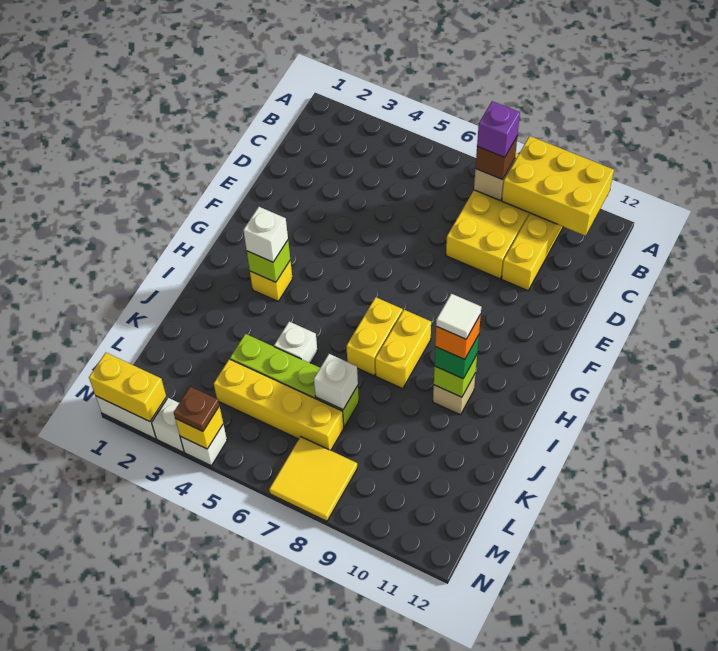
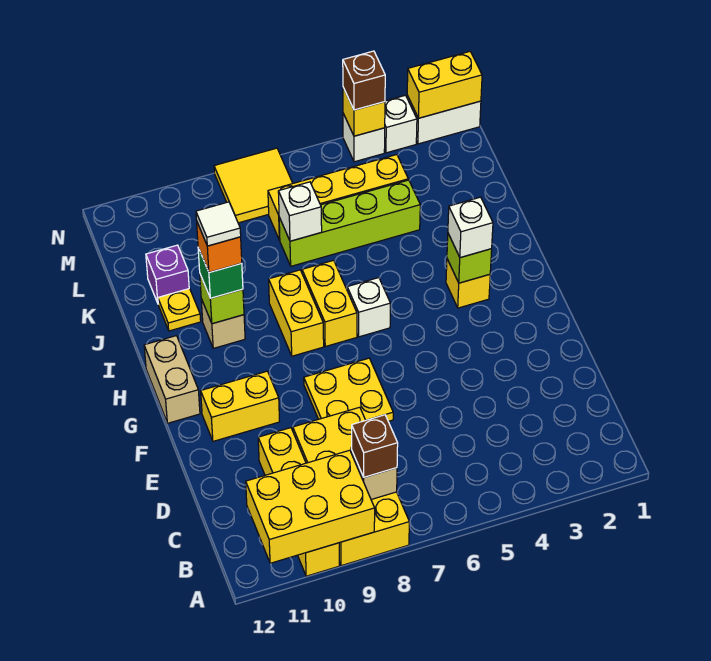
purple 1x1 brick [477,101,520,157] -> purple 1x1 brick moved to [146,245,189,303]
none -> yellow 2x2 plate [304,358,393,421]
none -> yellow 1x2 brick [201,371,280,441]
none -> tan 1x2 brick [144,336,200,423]
white 1x1 brick [274,322,317,363] -> white 1x1 brick moved to [347,278,390,337]
none -> yellow 1x1 plate [158,289,201,331]
brown 1x1 plate [174,387,219,431] -> brown 1x1 brick [343,51,385,110]

